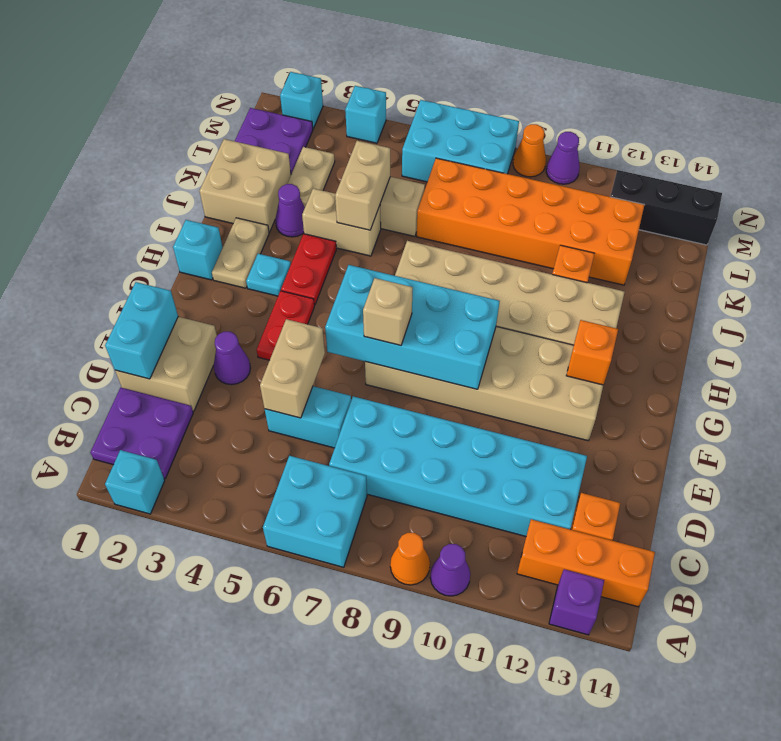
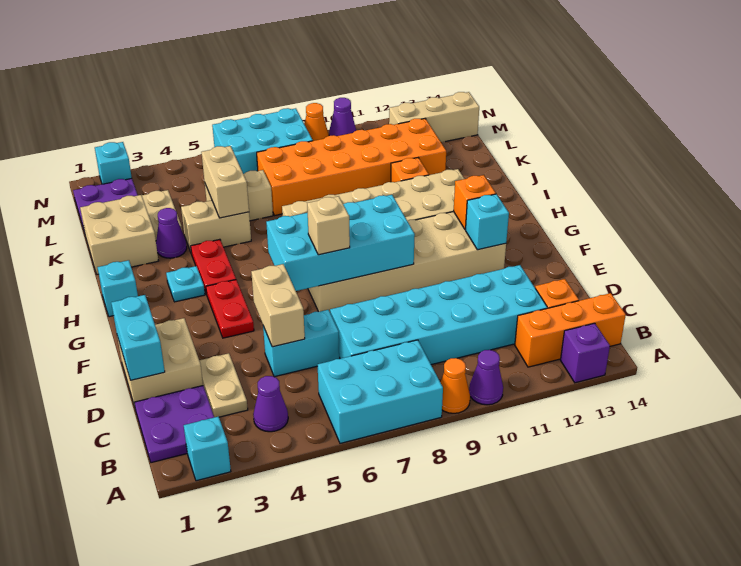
cyan 2x2 brick [263,456,367,567] -> cyan 2x3 brick [318,340,443,443]
purple 1x1 cone [214,332,251,385] -> purple 1x1 cone moved to [253,376,288,432]
tan 1x2 plate [212,218,269,288] -> tan 1x2 plate moved to [199,353,248,417]
black 1x3 brick [610,170,722,245] -> tan 1x3 brick [389,92,479,142]
cyan 1x1 brick [345,86,386,143] -> cyan 1x1 brick moved to [466,194,509,250]

